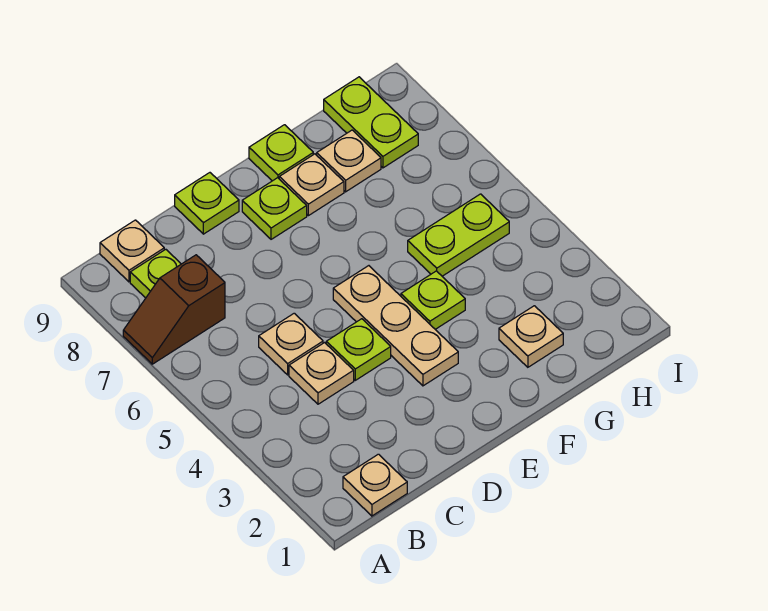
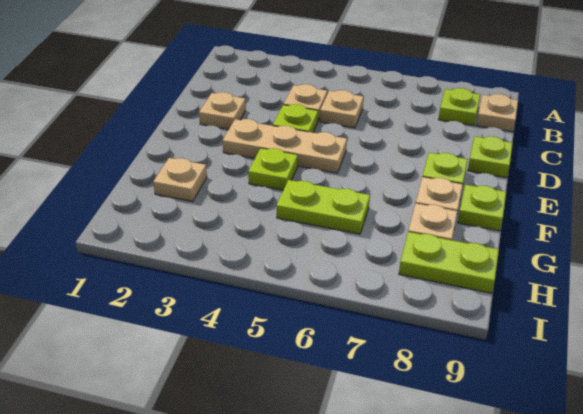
brown 1x2 slope [123,255,225,364] -> none
tan 1x1 plate [343,454,407,516] -> tan 1x1 plate moved to [199,92,246,129]
lime 1x2 plate [408,194,509,276] -> lime 1x2 plate turned to [277,180,370,234]

